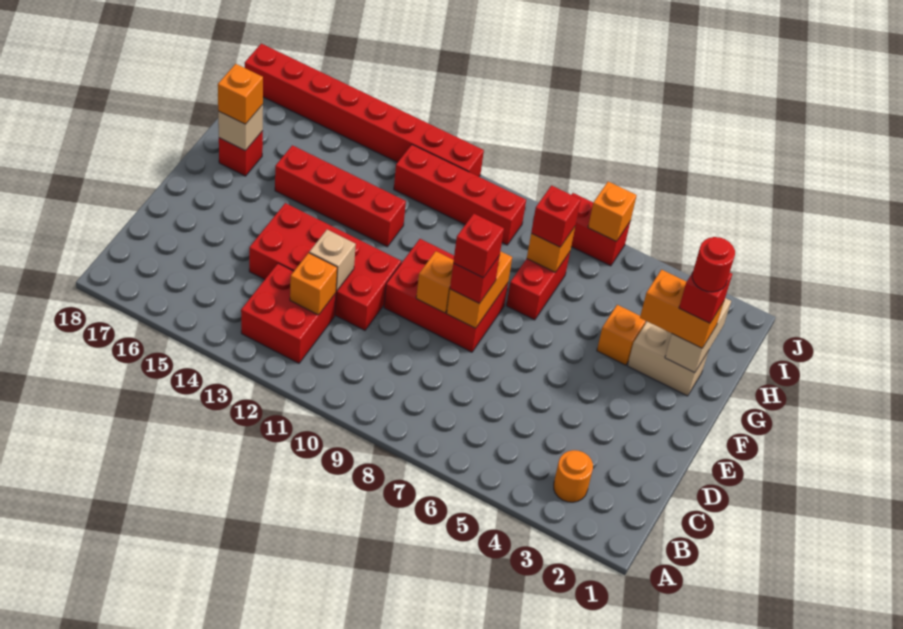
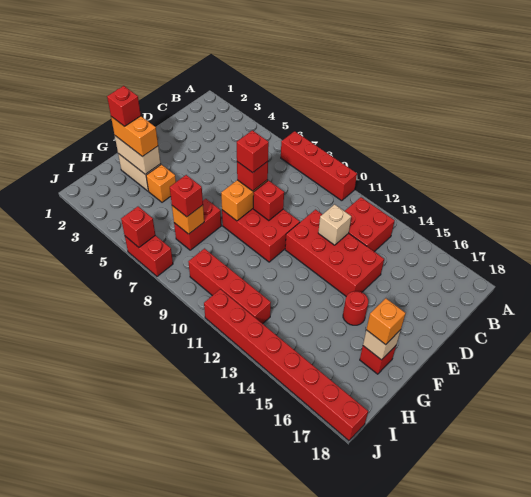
orange 1x1 round brick [554,450,593,502] -> none
orange 1x1 brick [290,253,337,315] -> none
orange 1x1 brick [416,251,454,313] -> red 1x1 brick [253,181,284,221]
tan 1x2 brick [665,298,731,373] -> tan 1x2 brick turned to [115,136,161,174]
red 1x1 round brick [692,237,735,292] -> red 1x1 round brick moved to [343,291,368,325]
red 1x4 brick [275,145,406,247] -> red 1x4 brick moved to [281,131,357,201]
orange 1x1 brick [588,182,637,241] -> red 1x1 brick [121,207,155,247]

